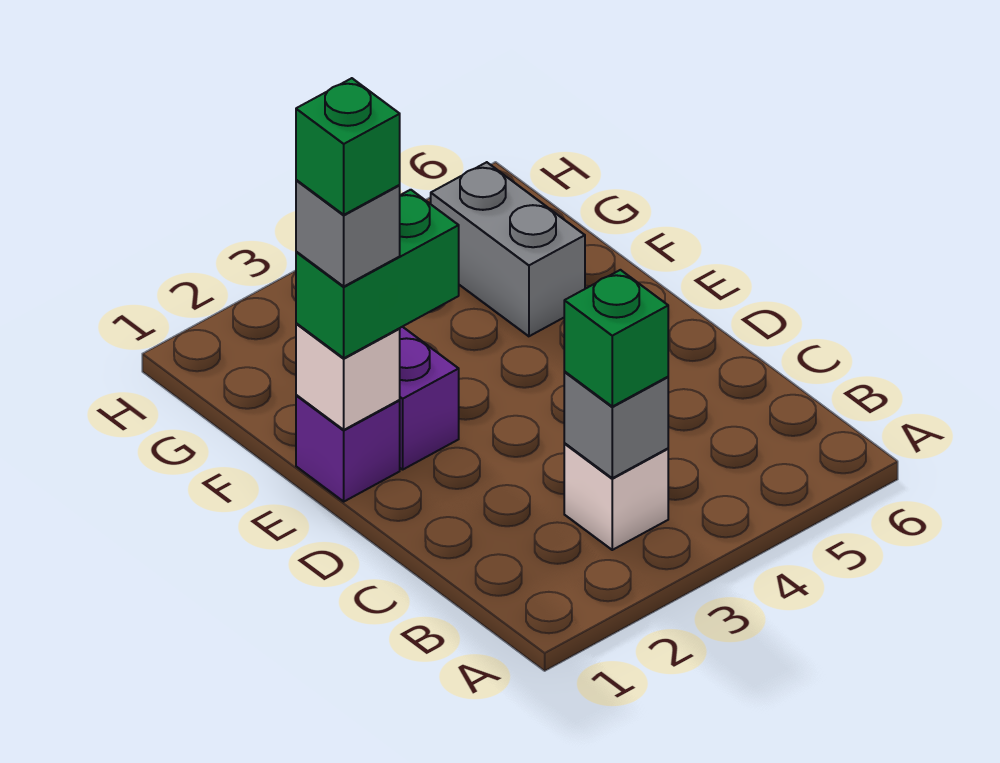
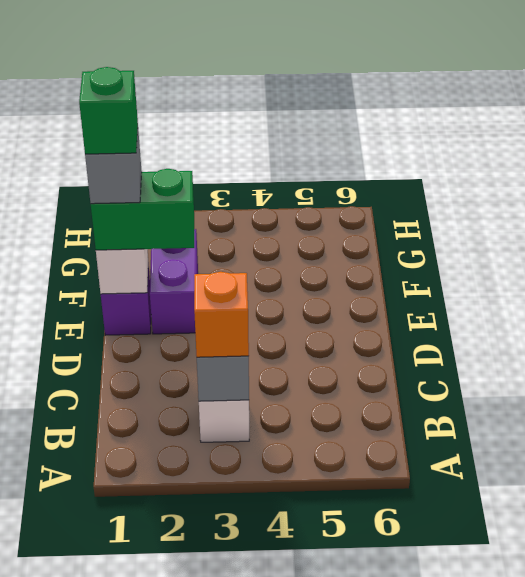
green 1x1 brick [564,270,668,407] -> orange 1x1 brick [194,272,249,357]
grey 1x2 brick [431,162,585,336] -> none

